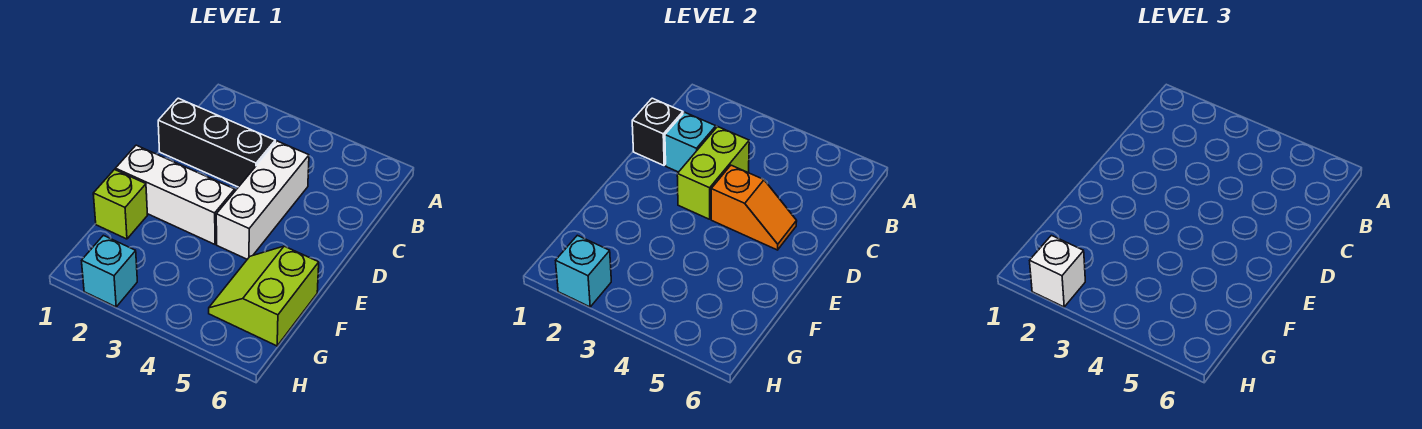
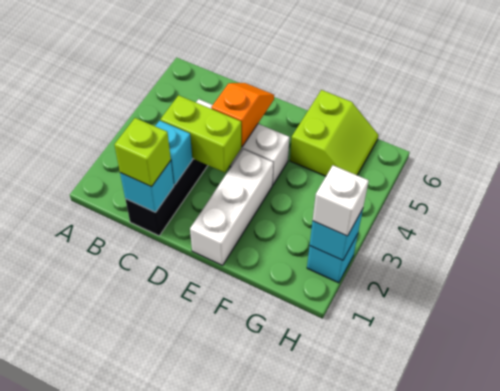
black 1x1 brick [632,98,683,165] -> cyan 1x1 brick [120,161,174,212]
lime 1x1 brick [93,170,147,239] -> lime 1x1 brick moved to [114,118,171,187]
lime 2x2 slope [209,246,319,346] -> lime 2x2 slope turned to [290,90,378,176]

